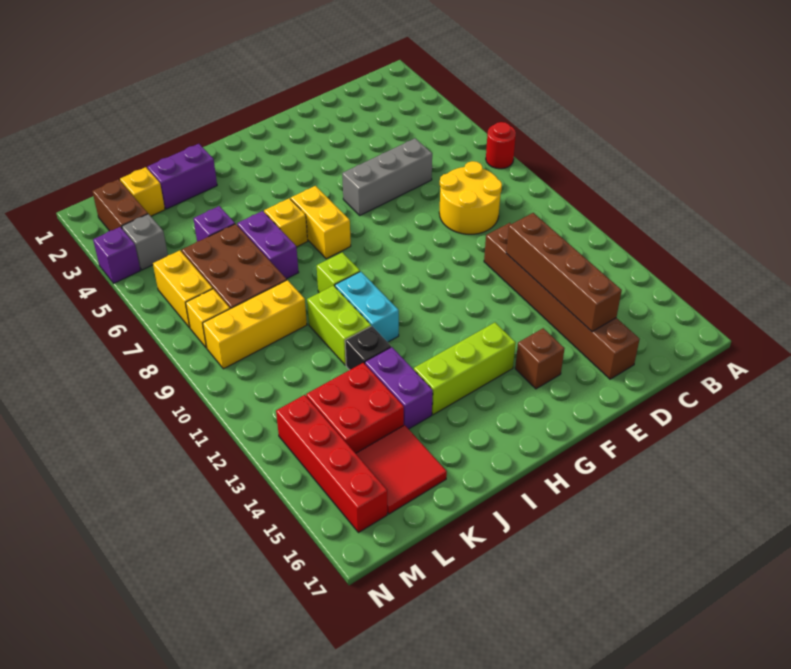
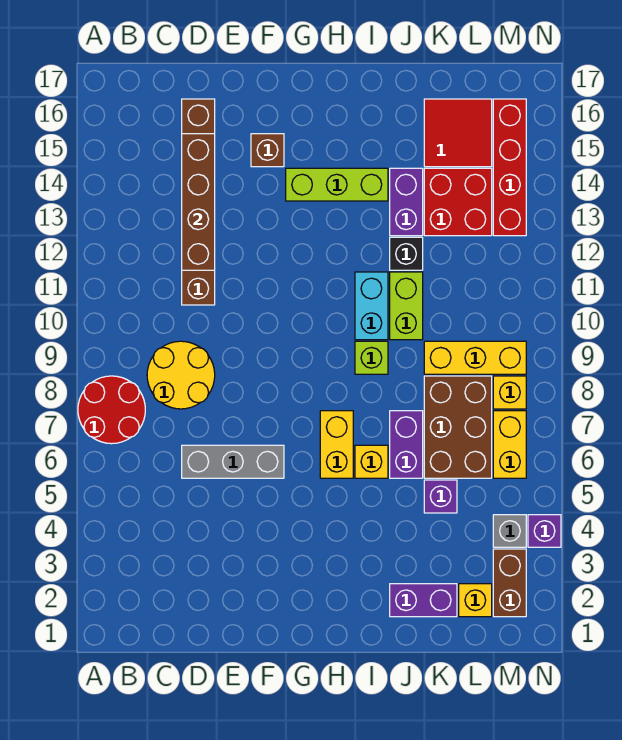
red 1x1 round brick [486,122,516,169] -> red 2x2 round brick [78,376,145,444]

